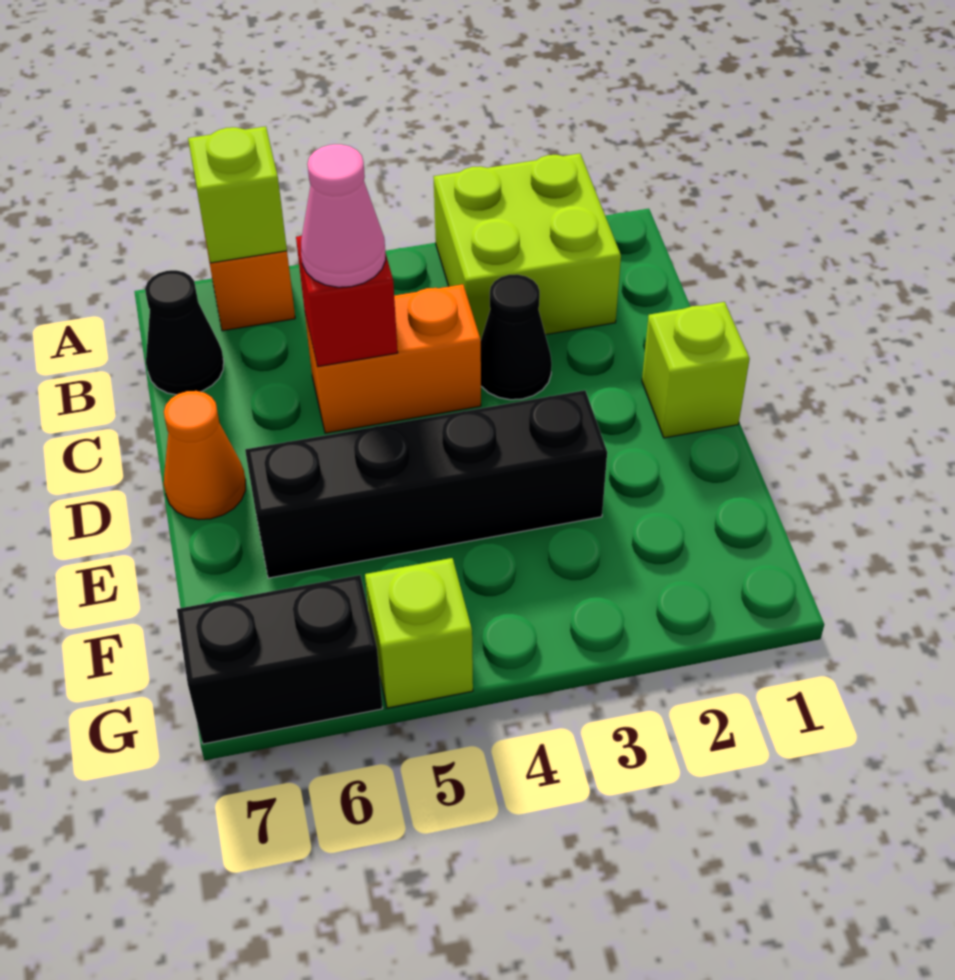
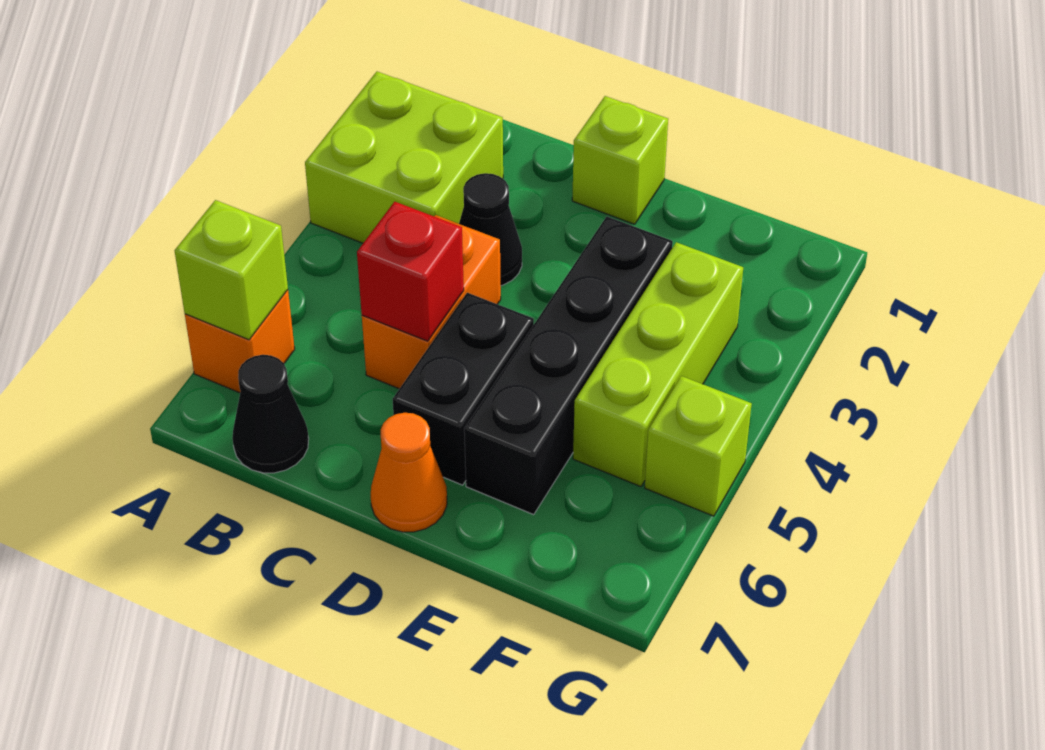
pink 1x1 cone [301,144,386,287] -> none
none -> lime 1x3 brick [573,242,743,487]
black 1x2 brick [177,575,383,744] -> black 1x2 brick moved to [392,293,534,485]

